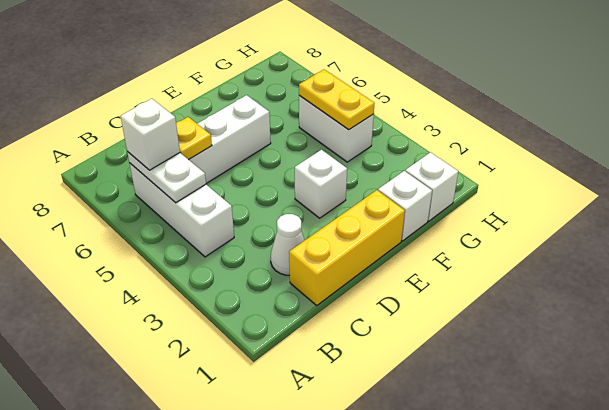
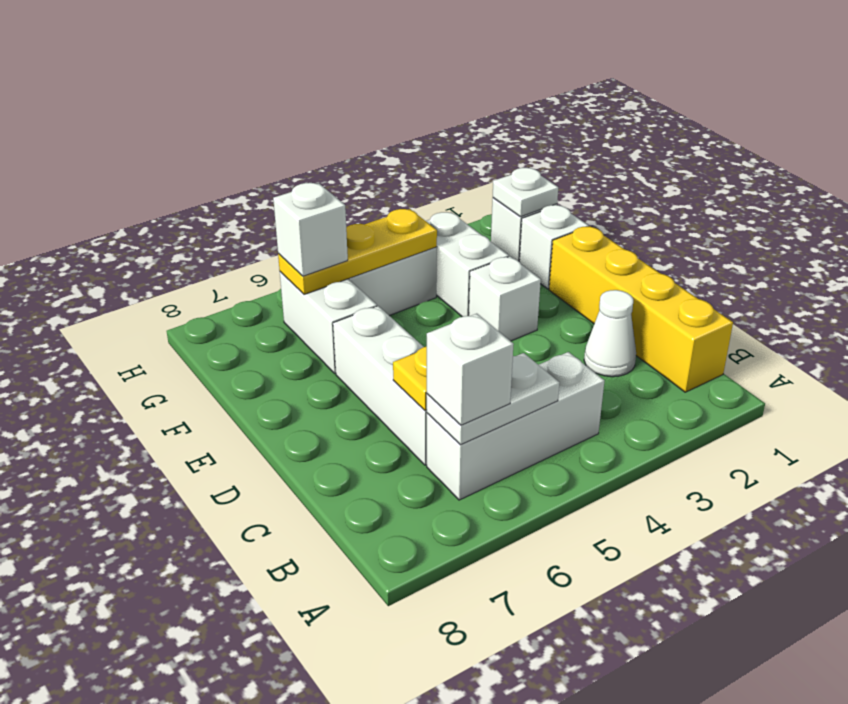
yellow 1x3 brick [289,190,405,305] -> yellow 1x4 brick [549,226,733,392]
none -> white 1x2 brick [426,212,509,317]
none -> white 1x2 brick [280,272,377,373]
none -> white 1x1 plate [493,168,558,217]
yellow 1x2 plate [299,70,375,130] -> yellow 1x3 plate [278,209,437,294]
none -> white 1x1 brick [273,183,348,276]

